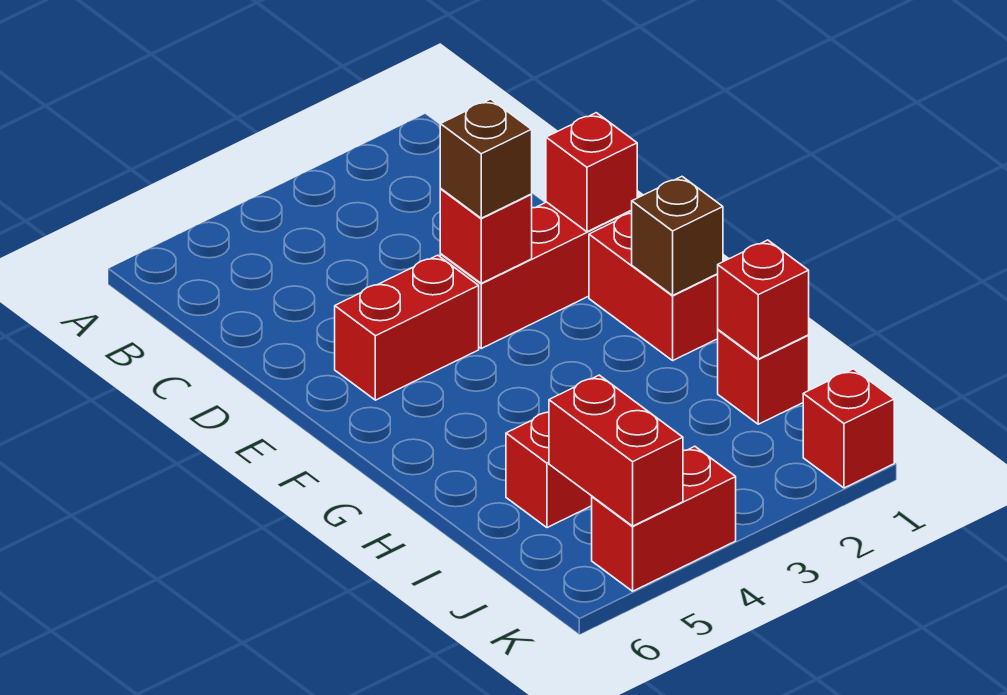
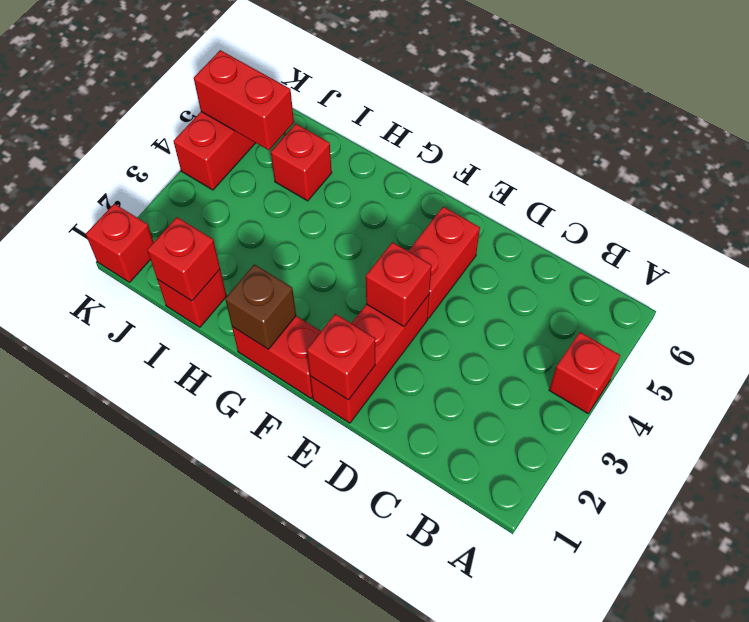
none -> red 1x1 brick [549,332,620,413]
brown 1x1 brick [440,99,532,218] -> none

